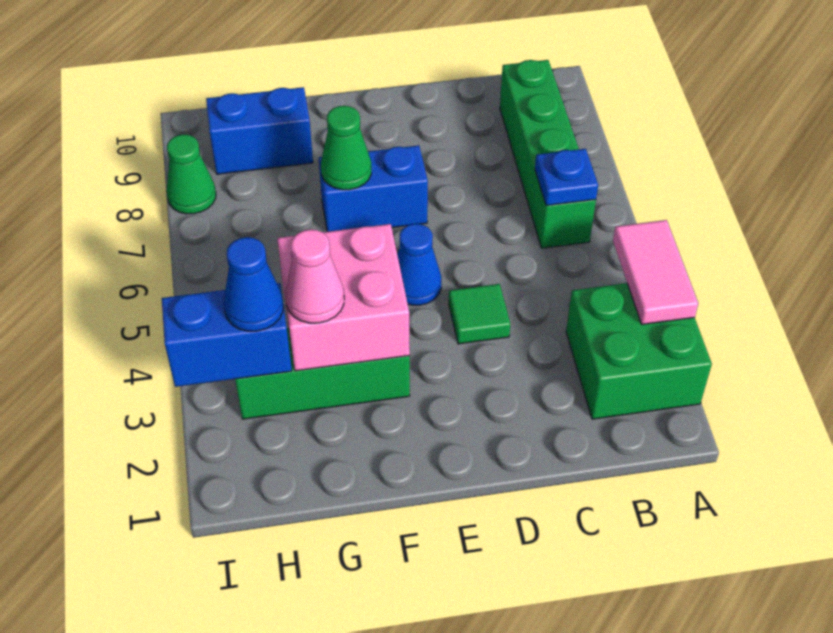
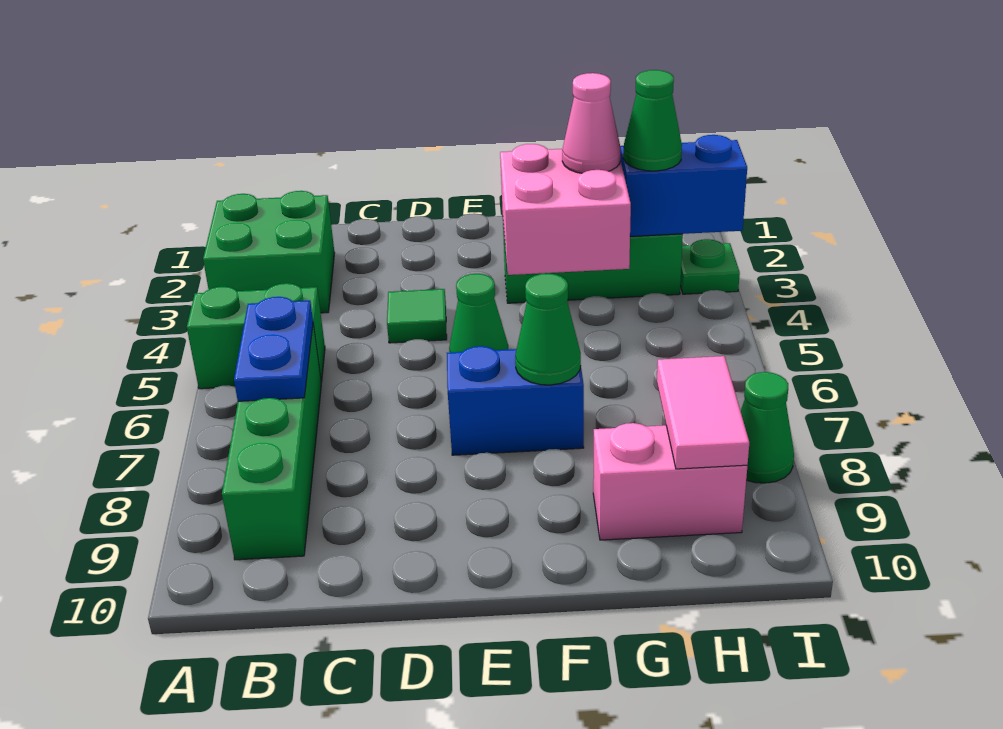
pink 1x2 tile [613,220,698,324] -> pink 1x2 tile moved to [657,356,749,469]
none -> green 1x2 brick [187,283,325,389]
blue 1x1 plate [535,149,598,206] -> blue 1x2 plate [234,297,313,401]
blue 1x1 cone [397,224,441,305] -> green 1x1 cone [449,274,508,353]
blue 1x2 brick [206,87,313,174] -> pink 1x2 brick [593,423,747,540]
blue 1x1 cone [224,237,283,331] -> green 1x1 cone [623,70,682,171]
none -> green 1x1 plate [680,239,740,294]

